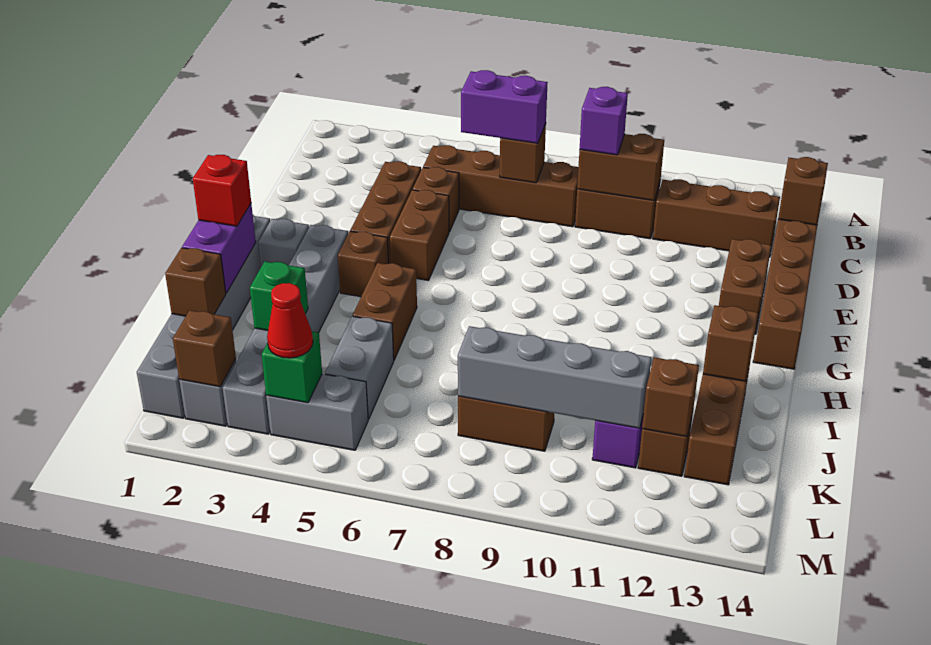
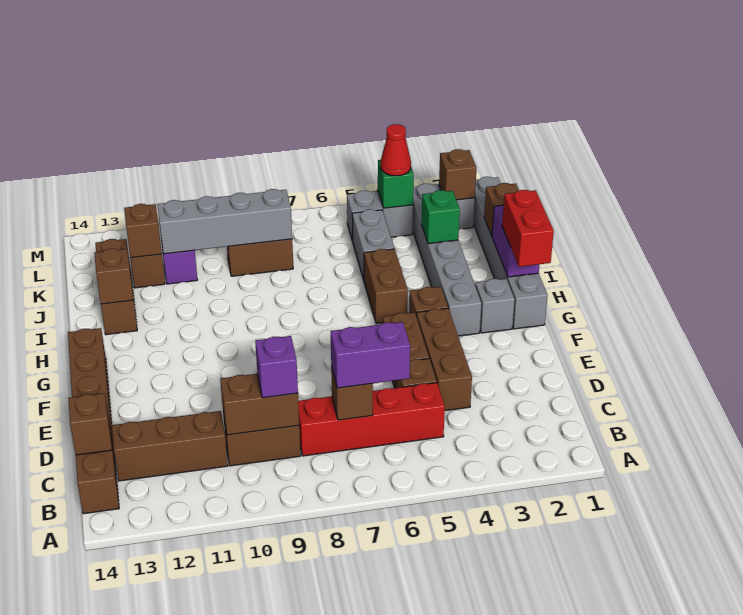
brown 1x4 brick [423,145,578,227] -> red 1x4 brick [298,383,445,456]
brown 1x2 brick [719,239,771,334] -> none
red 1x1 brick [193,155,251,226] -> red 1x2 brick [502,190,554,267]

